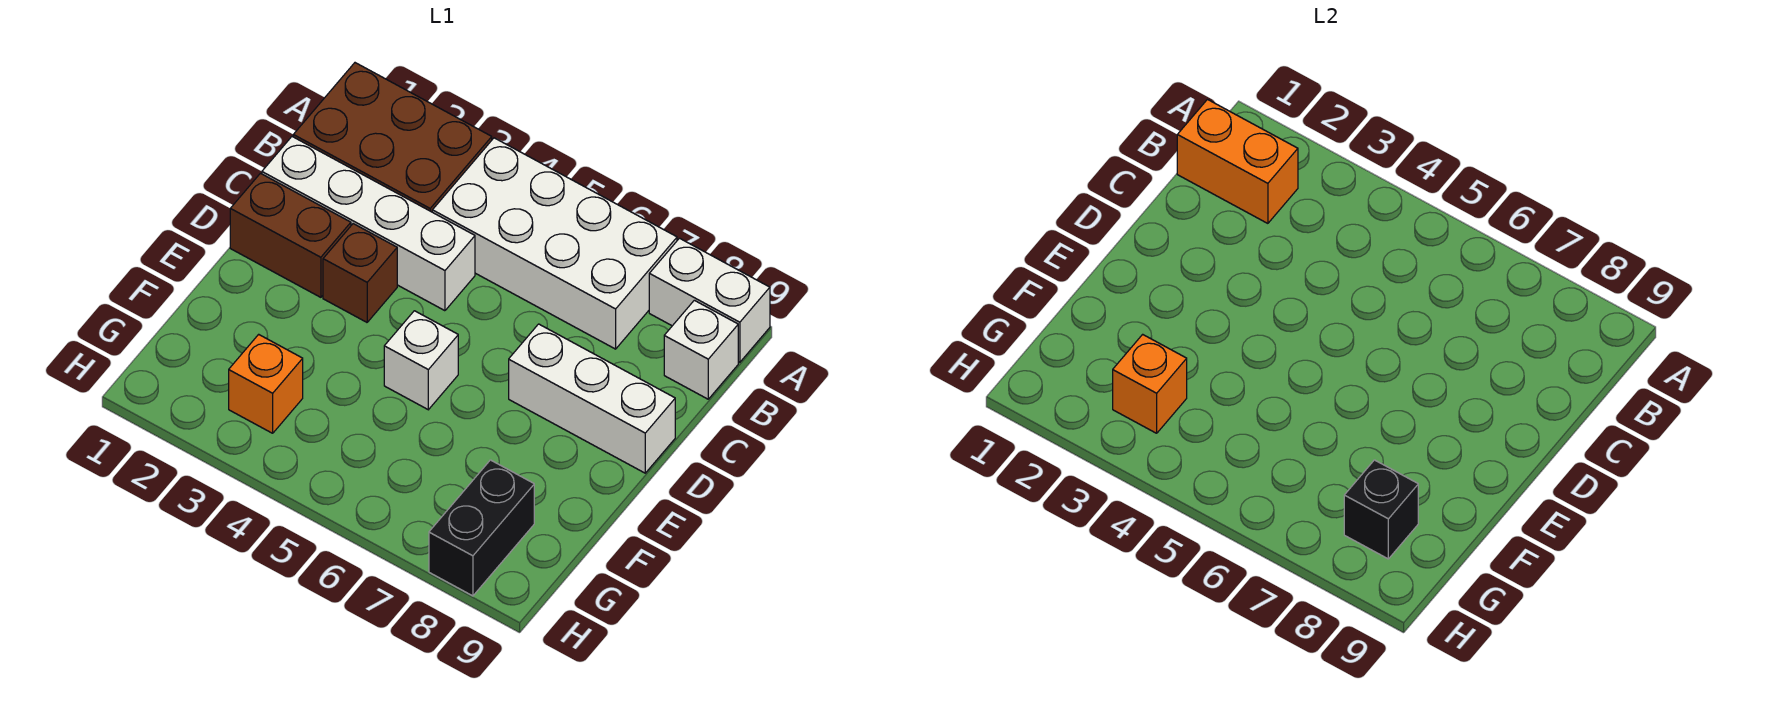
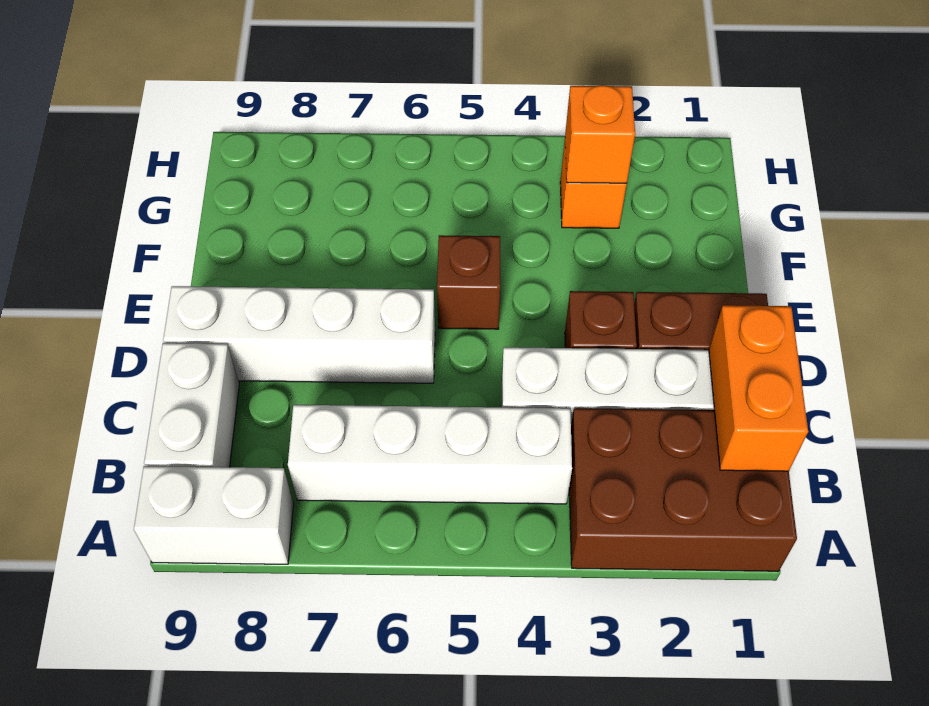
white 2x4 brick [432,138,677,349] -> white 1x4 brick [288,405,572,504]
orange 1x2 brick [1177,100,1298,223] -> orange 1x2 brick turned to [709,305,808,471]
white 1x1 brick [664,300,738,399] -> white 1x2 brick [144,343,239,467]
white 1x3 brick [509,324,675,473] -> white 1x4 brick [163,286,435,383]
white 1x1 brick [384,311,458,410] -> brown 1x1 brick [437,235,500,329]
black 1x2 brick [429,460,534,596] -> none
black 1x1 brick [1344,460,1418,559] -> none

